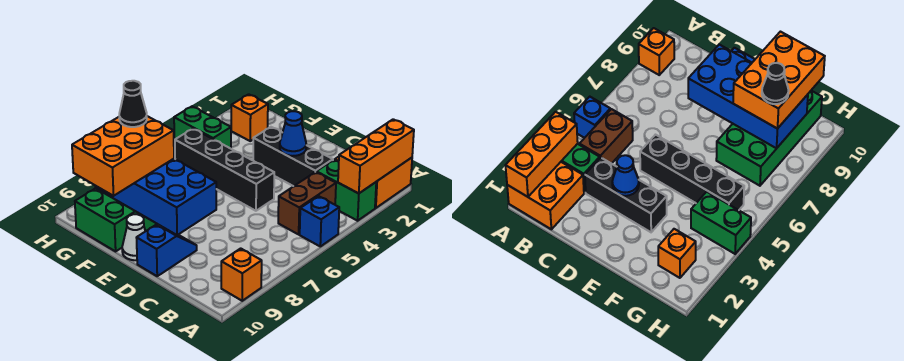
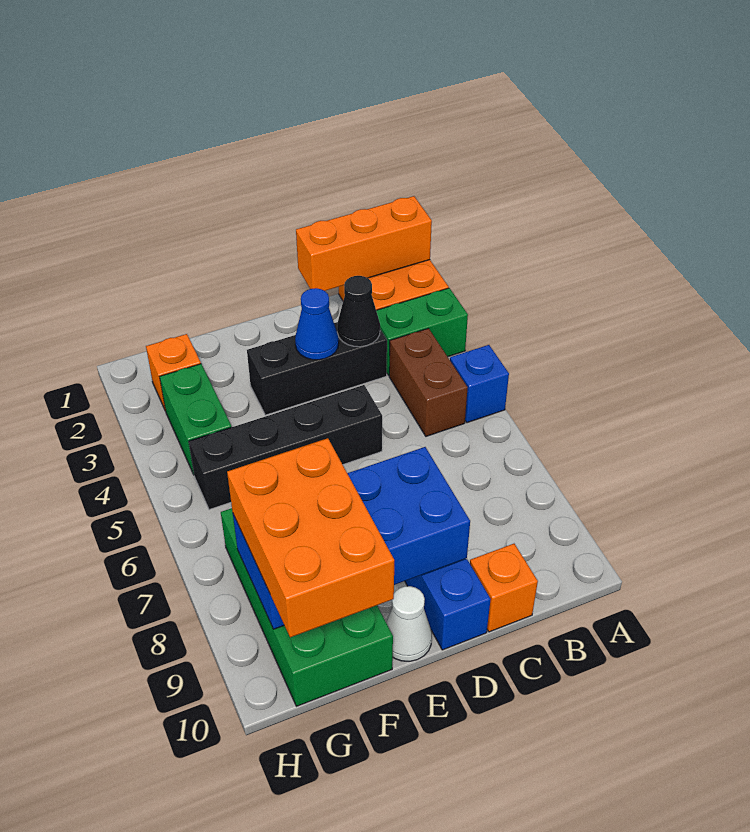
orange 1x3 brick [338,119,414,194] -> orange 1x3 brick turned to [296,196,432,291]
orange 1x1 brick [221,248,262,301] -> orange 1x1 brick moved to [470,544,538,632]
green 1x2 brick [174,107,231,149] -> green 1x2 brick turned to [160,364,232,474]
black 1x1 cone [119,81,147,127] -> black 1x1 cone moved to [337,276,380,347]

